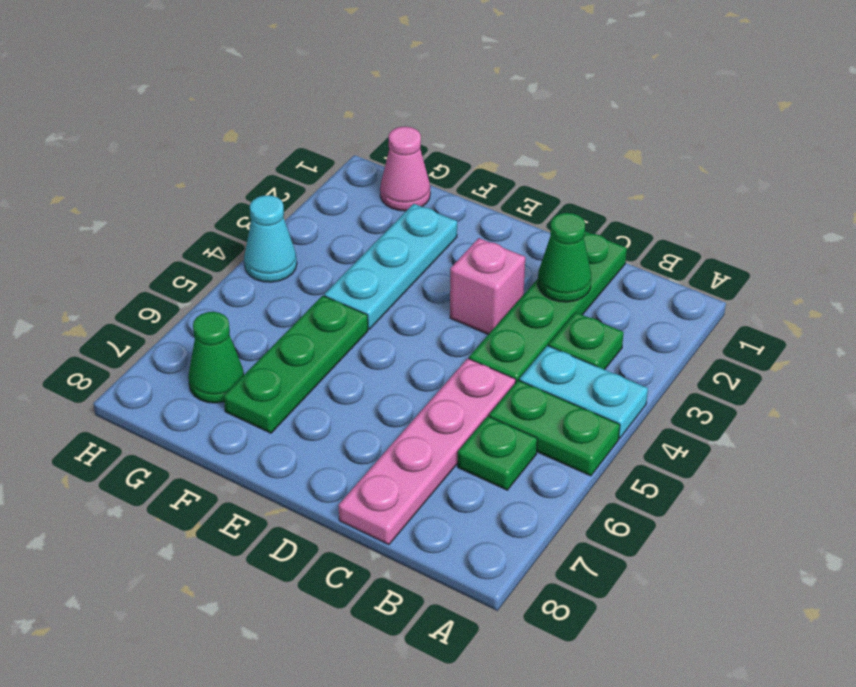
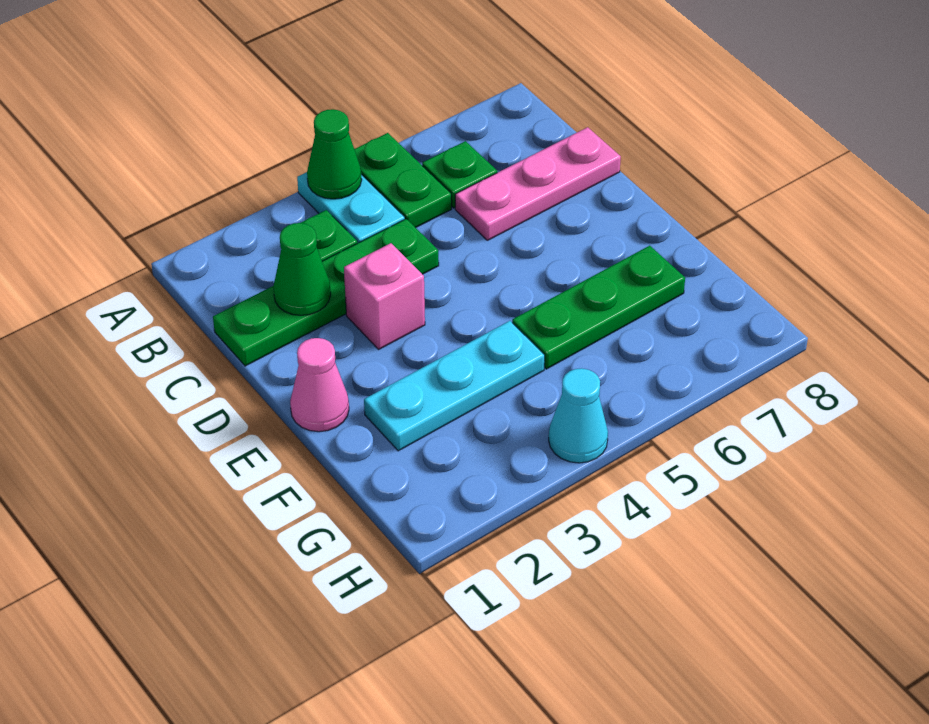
pink 1x4 plate [339,358,516,545] -> pink 1x3 plate [455,127,621,240]
pink 1x1 cone [380,126,430,211] -> pink 1x1 cone moved to [290,338,349,432]
green 1x1 cone [188,312,244,403] -> green 1x1 cone moved to [307,109,362,199]

